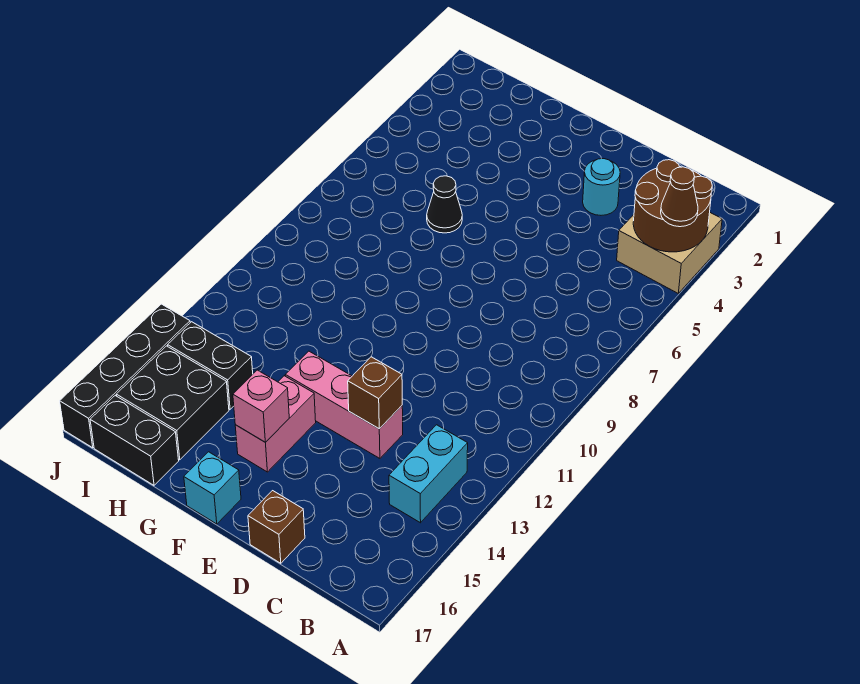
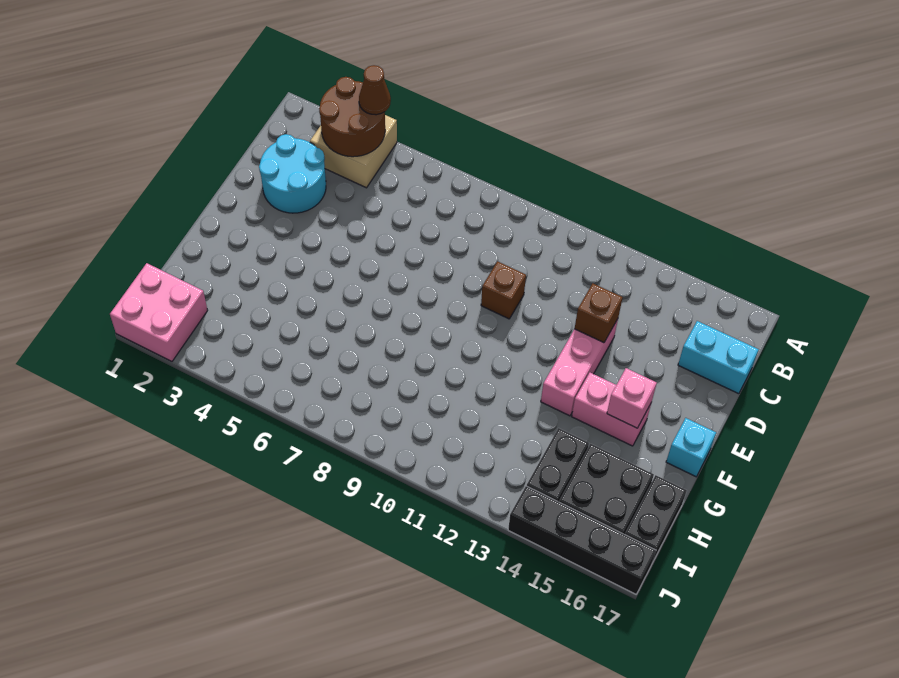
cyan 1x2 brick [389,425,468,523] -> cyan 1x2 brick moved to [678,321,759,394]
cyan 1x1 round brick [583,159,620,215] -> cyan 2x2 round brick [259,134,326,213]
brown 1x1 brick [248,491,305,563] -> brown 1x1 brick moved to [481,261,526,319]
black 1x1 cone [427,176,462,233] -> none
none -> pink 2x2 brick [110,263,208,361]

